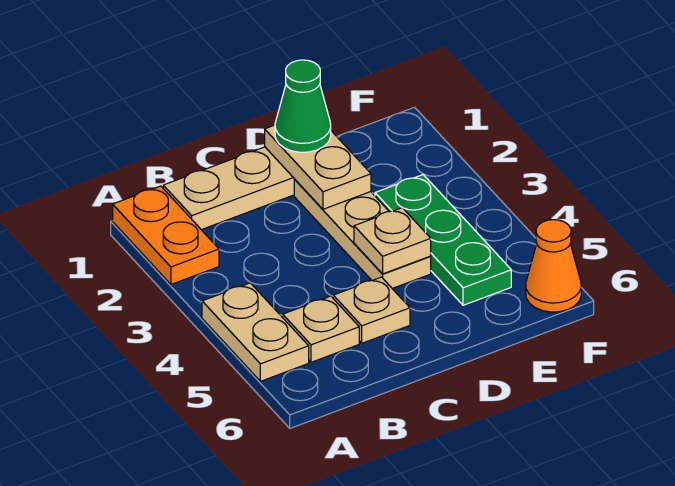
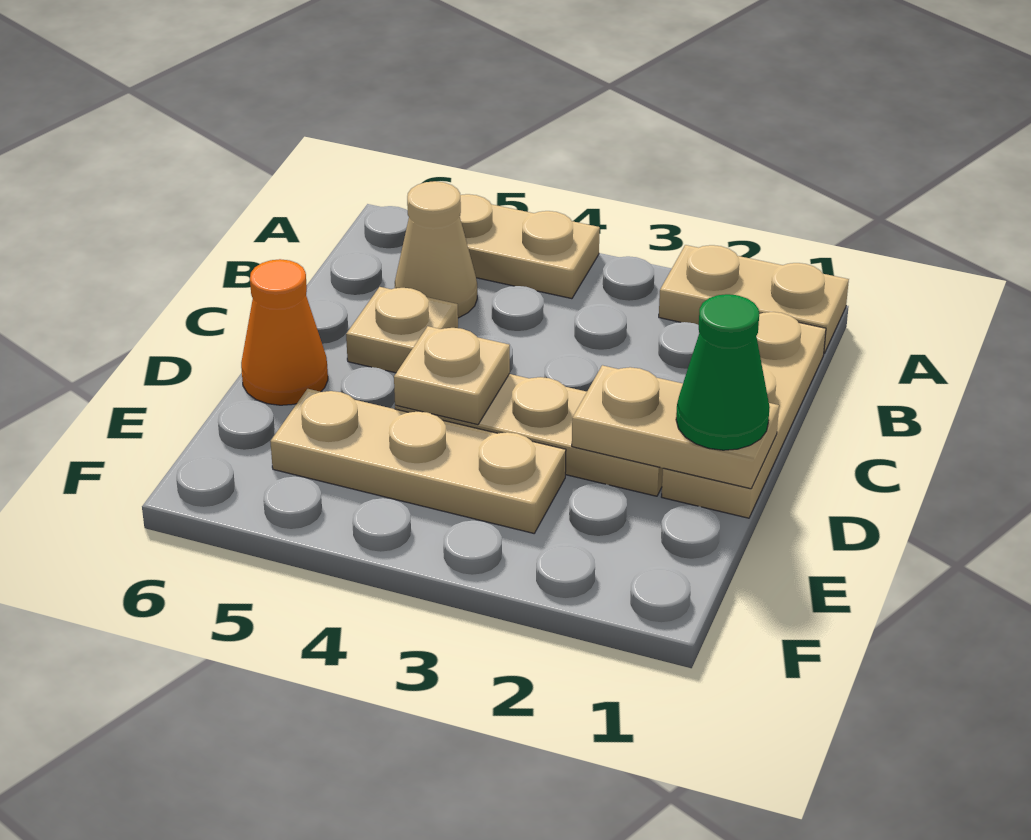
orange 1x2 plate [113,186,219,284] -> tan 1x2 plate [659,245,849,353]
tan 1x1 plate [283,296,359,362] -> tan 1x1 cone [395,181,477,318]
green 1x3 plate [375,175,511,305] -> tan 1x3 plate [270,389,566,533]
orange 1x1 cone [526,220,581,312] -> orange 1x1 cone moved to [241,259,328,405]

